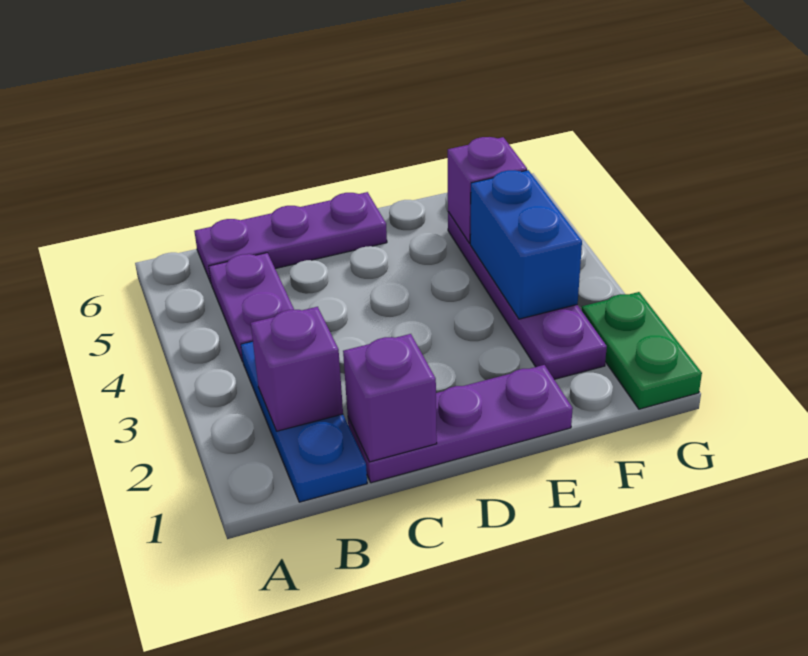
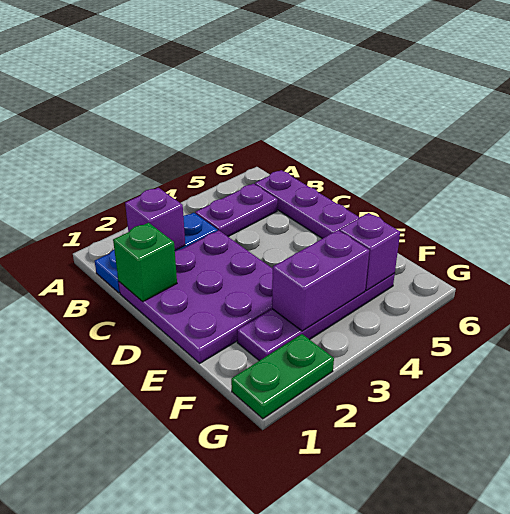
purple 1x3 plate [348,365,573,483] -> purple 3x3 plate [119,230,273,363]
purple 1x1 brick [343,334,437,462] -> green 1x1 brick [113,223,177,302]
blue 1x2 brick [470,170,582,319] -> purple 1x2 brick [272,230,369,331]

